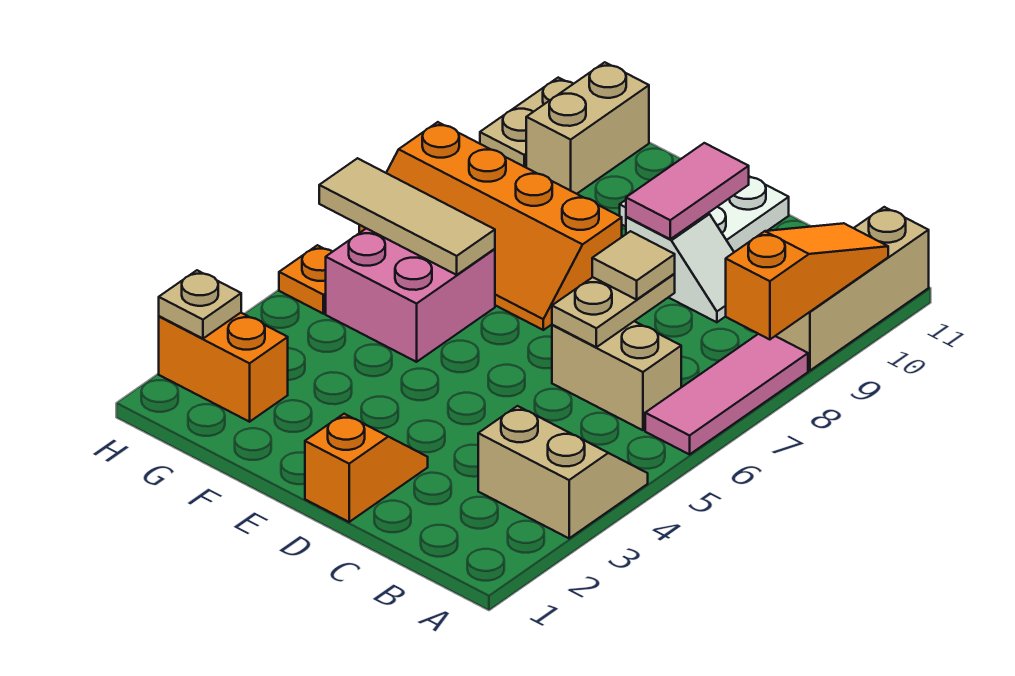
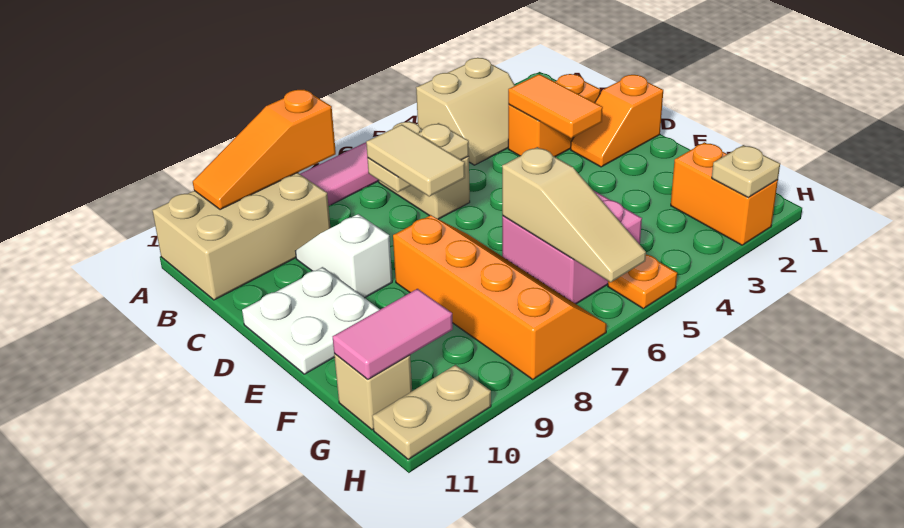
tan 2x2 slope [478,406,648,538] -> tan 2x2 slope turned to [416,58,515,165]
tan 1x3 brick [776,207,929,370] -> tan 2x3 brick [152,173,330,300]
none -> orange 1x2 brick [508,74,600,157]
none -> orange 1x2 tile [508,74,603,138]
tan 1x1 tile [592,231,675,300] -> tan 1x2 tile [366,125,465,197]
pink 1x2 tile [626,143,749,239] -> pink 1x2 tile moved to [333,289,453,379]
tan 1x3 tile [319,158,495,275] -> tan 1x3 slope [502,147,646,282]
tan 1x2 brick [526,62,649,194] -> tan 1x1 brick [334,354,412,430]

